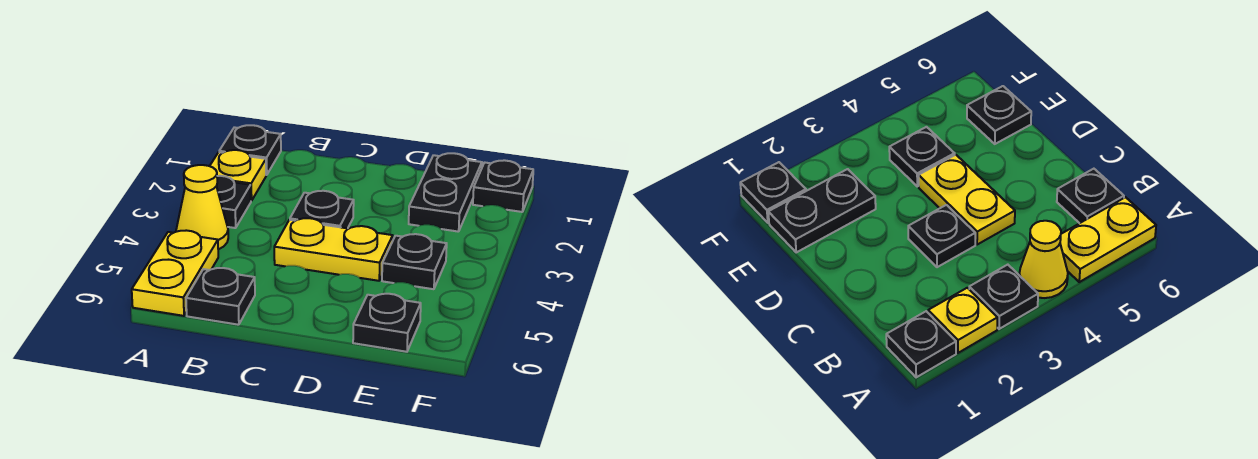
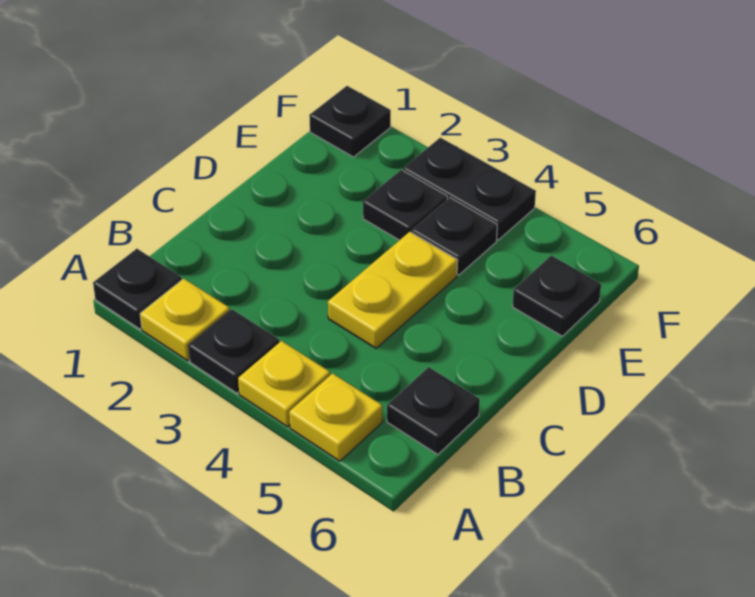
yellow 1x1 cone [176,165,228,249] -> yellow 1x1 plate [238,341,330,427]
yellow 1x2 plate [132,230,218,316] -> yellow 1x1 plate [289,373,382,461]
black 1x1 plate [290,191,354,228] -> black 1x1 plate moved to [363,170,447,240]
black 1x2 plate [409,153,482,232] -> black 1x2 plate moved to [403,138,536,240]

